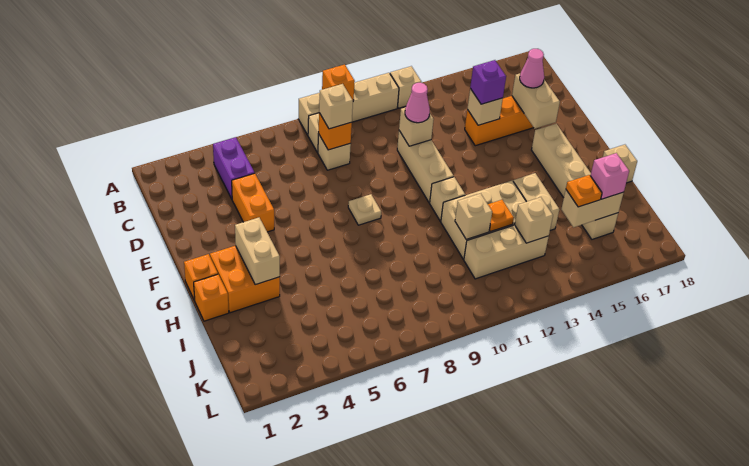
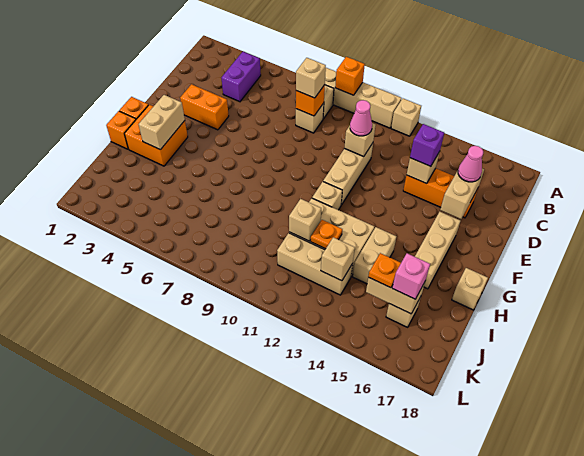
orange 1x2 brick [232,173,274,232] -> orange 1x2 brick turned to [180,84,229,130]
tan 1x1 plate [348,194,381,225] -> none

